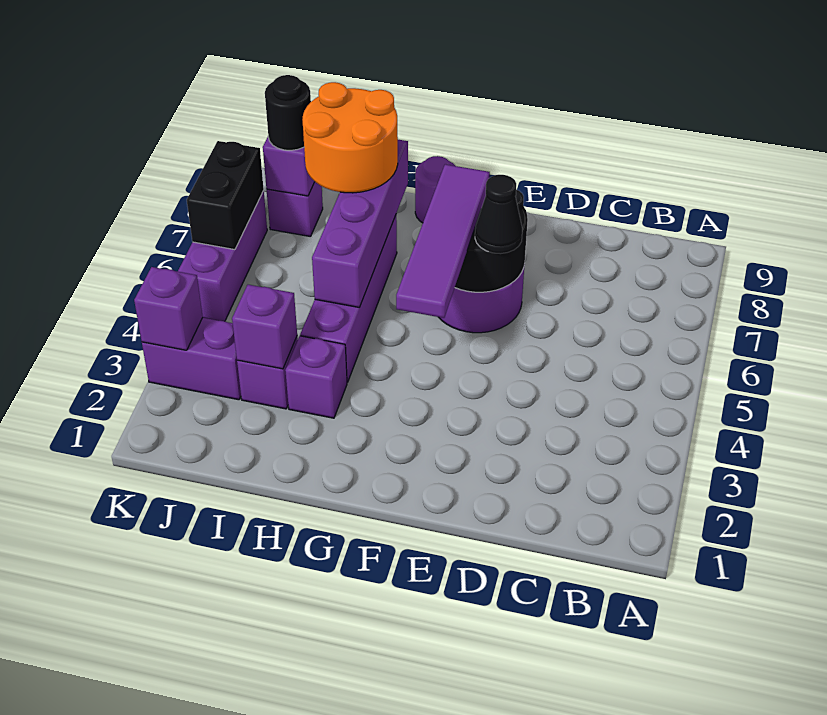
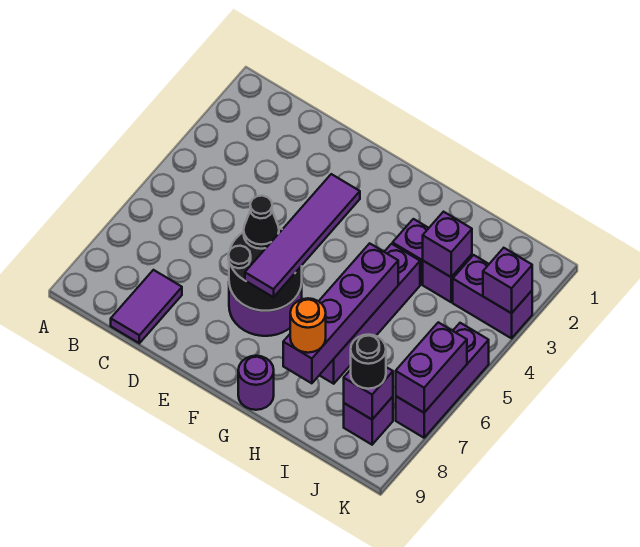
none -> purple 1x2 tile [111,270,182,343]
orange 2x2 round brick [302,82,398,193] -> orange 1x1 round brick [290,298,326,353]
black 1x2 brick [187,141,264,250] -> purple 1x2 brick [396,322,467,413]

